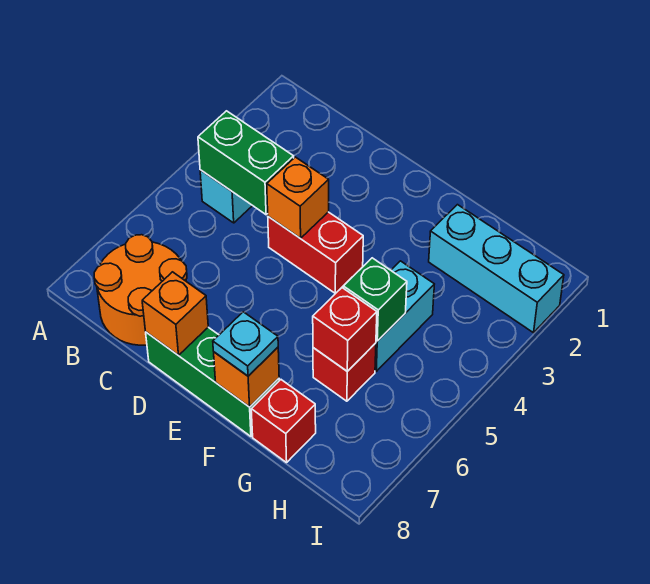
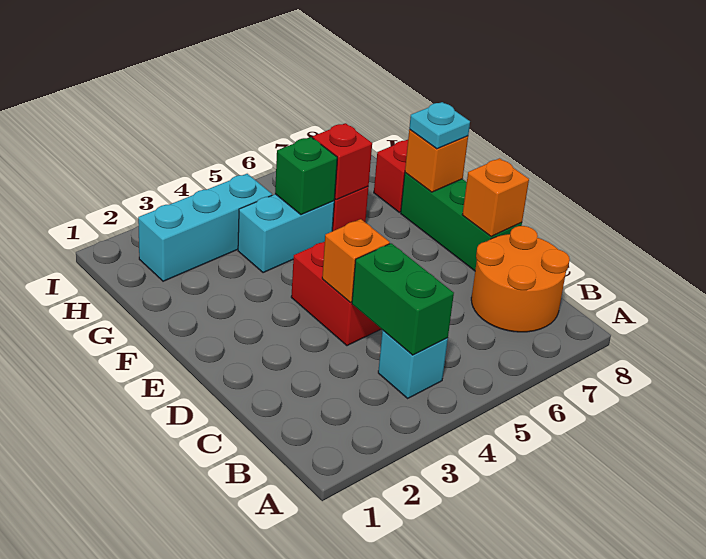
cyan 1x3 brick [429,205,564,333] -> cyan 1x3 brick turned to [138,174,272,281]

